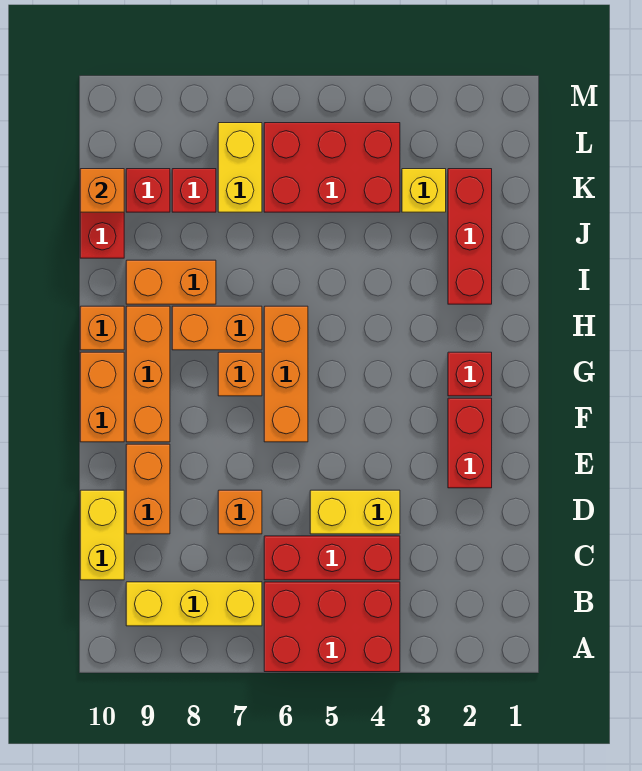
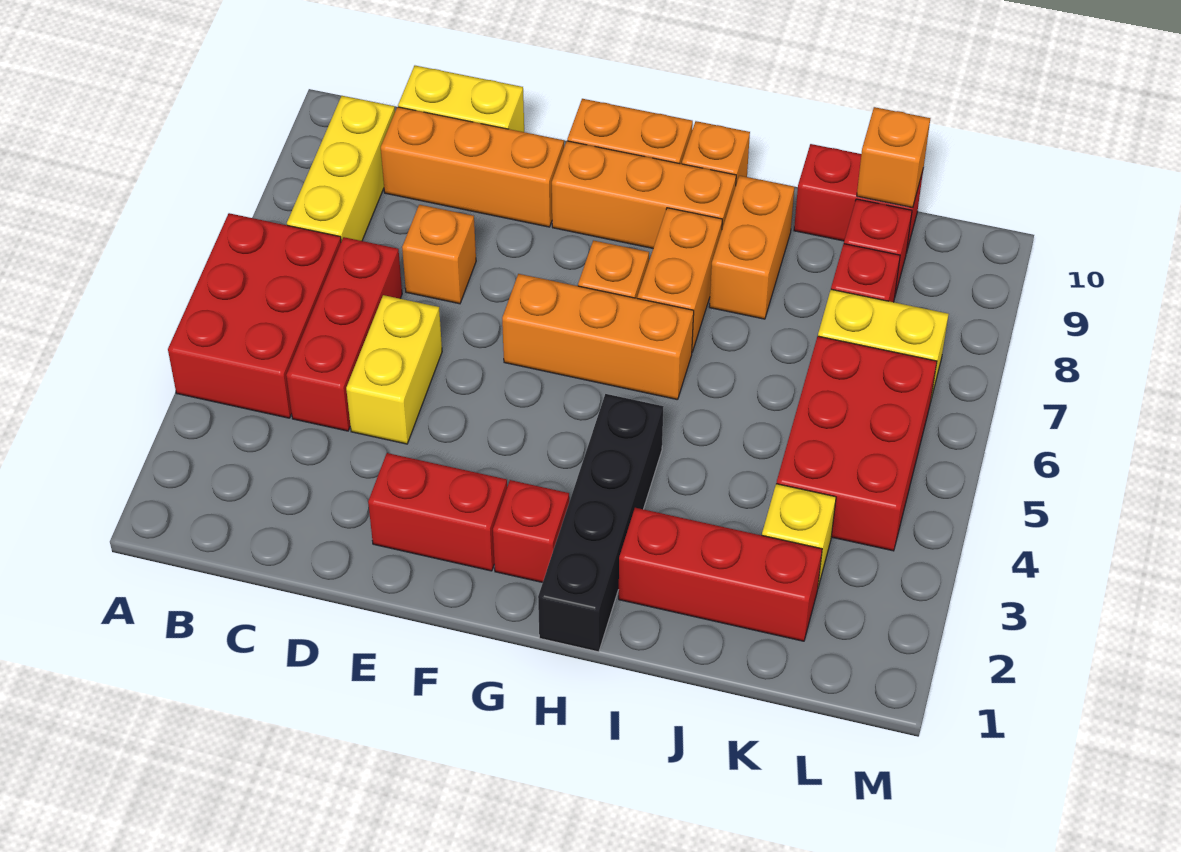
orange 1x2 brick [126,444,170,534] -> orange 1x3 brick [381,107,564,227]
none -> black 1x4 brick [538,394,664,652]

